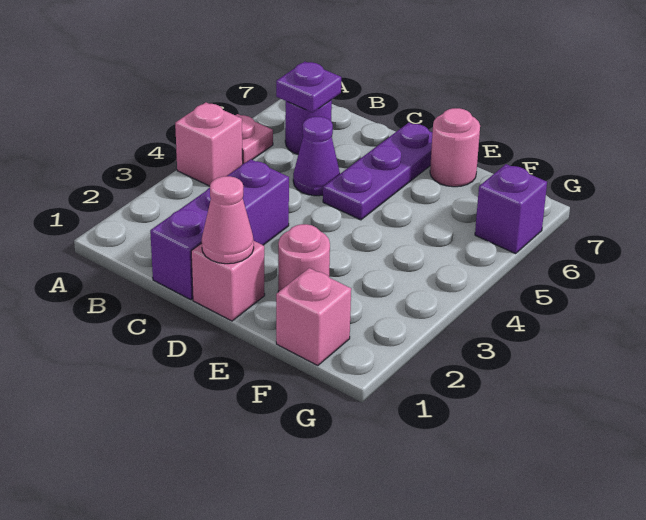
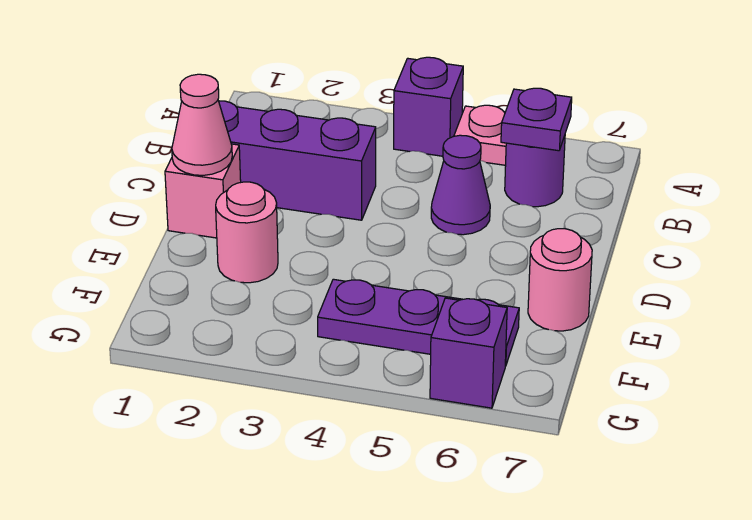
pink 1x1 brick [175,102,243,186] -> purple 1x1 brick [394,57,463,156]
purple 1x3 plate [323,123,433,220] -> purple 1x3 plate moved to [318,279,519,366]
pink 1x1 brick [276,268,351,366] -> none

